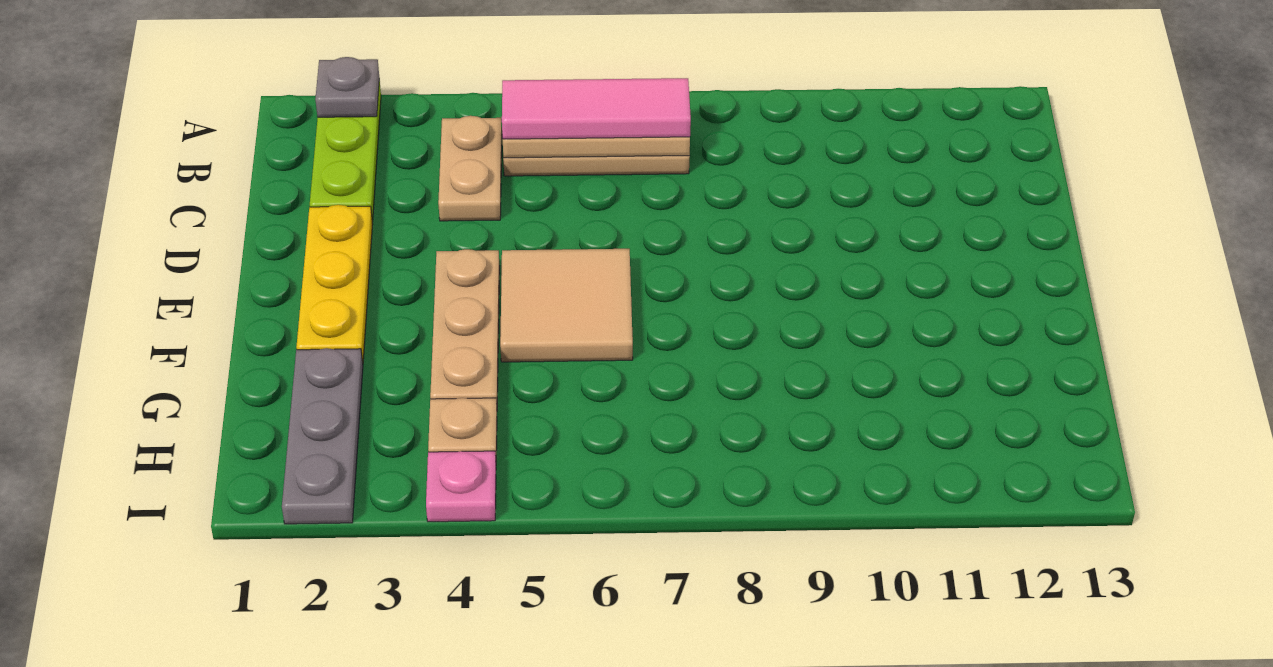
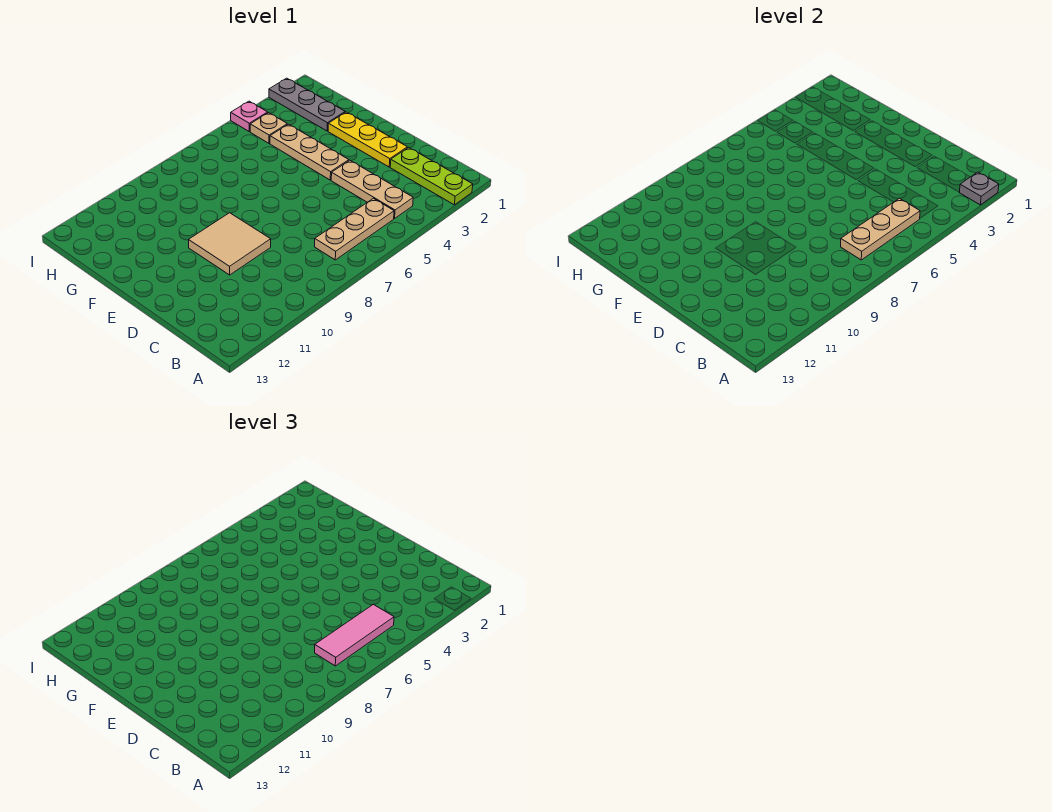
tan 1x2 plate [438,116,502,221] -> tan 1x3 plate [331,160,413,218]
tan 2x2 tile [500,249,633,362] -> tan 2x2 tile moved to [189,213,271,275]

